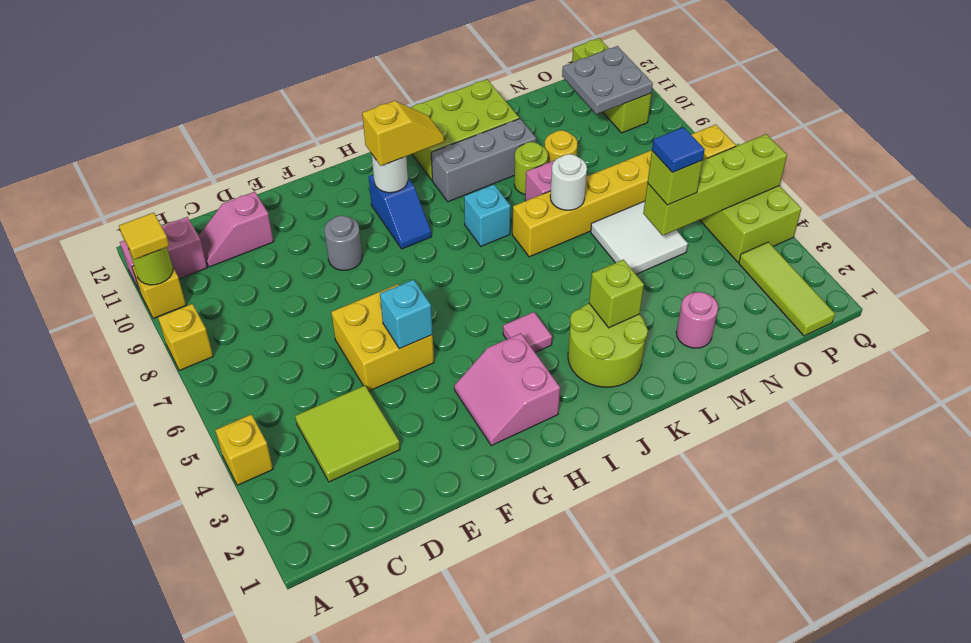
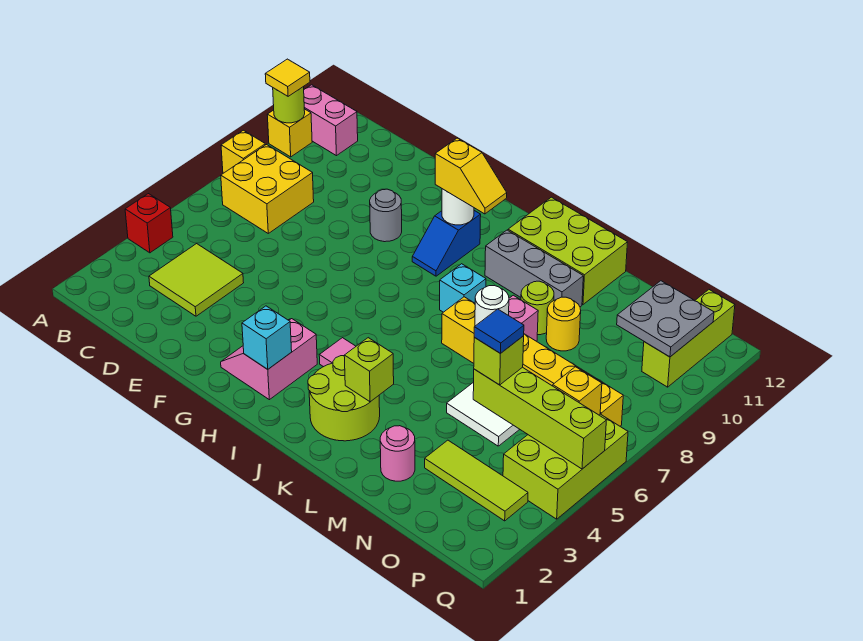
yellow 1x1 brick [215,414,273,485] -> red 1x1 brick [125,194,173,253]
pink 1x2 slope [199,192,274,267] -> none
yellow 2x2 brick [331,284,434,391] -> yellow 2x2 brick moved to [221,144,314,233]
cyan 1x1 brick [380,280,433,349] -> cyan 1x1 brick moved to [242,306,292,369]
lime 1x3 tile [739,242,835,336] -> lime 1x3 tile turned to [425,440,528,521]

